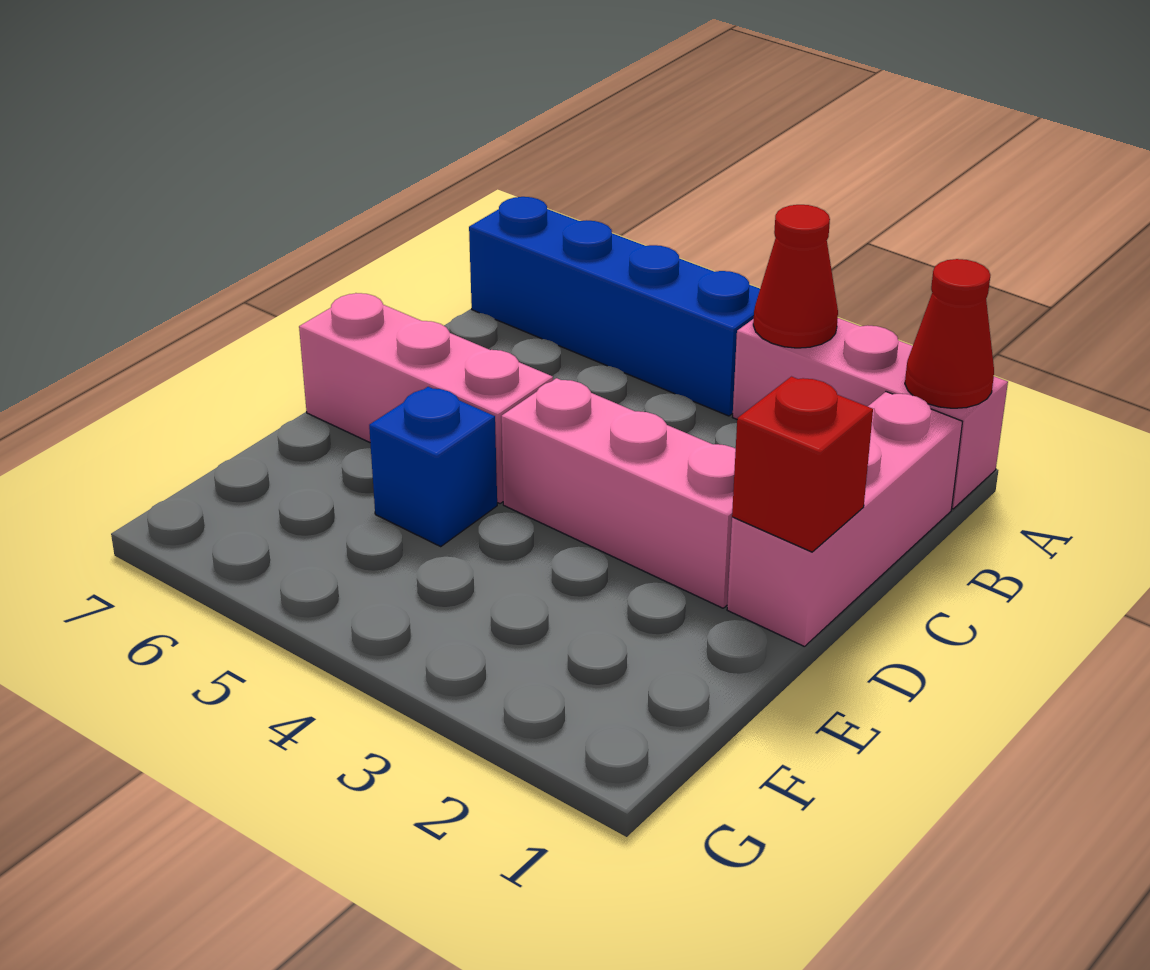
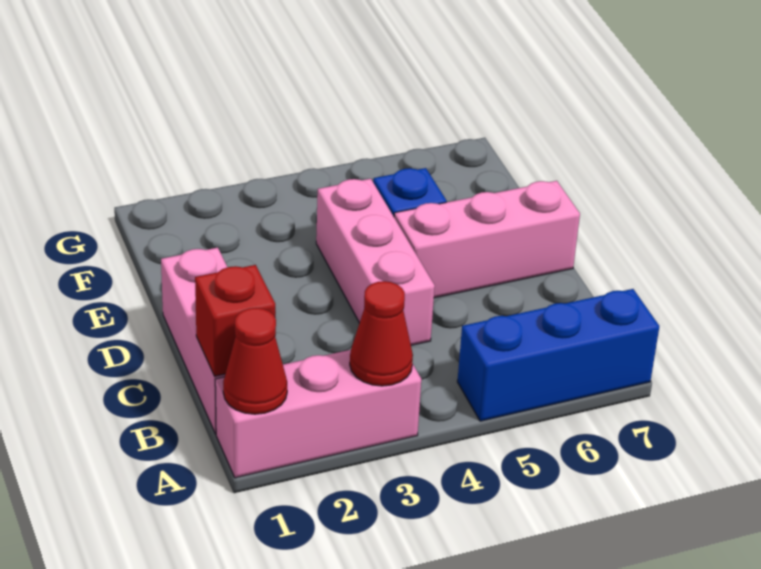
blue 1x4 brick [469,197,760,416] -> blue 1x3 brick [457,289,659,421]
red 1x1 brick [732,377,873,552] -> red 1x1 brick moved to [195,265,275,376]
pink 1x3 brick [501,378,736,608] -> pink 1x3 brick turned to [316,179,435,345]

